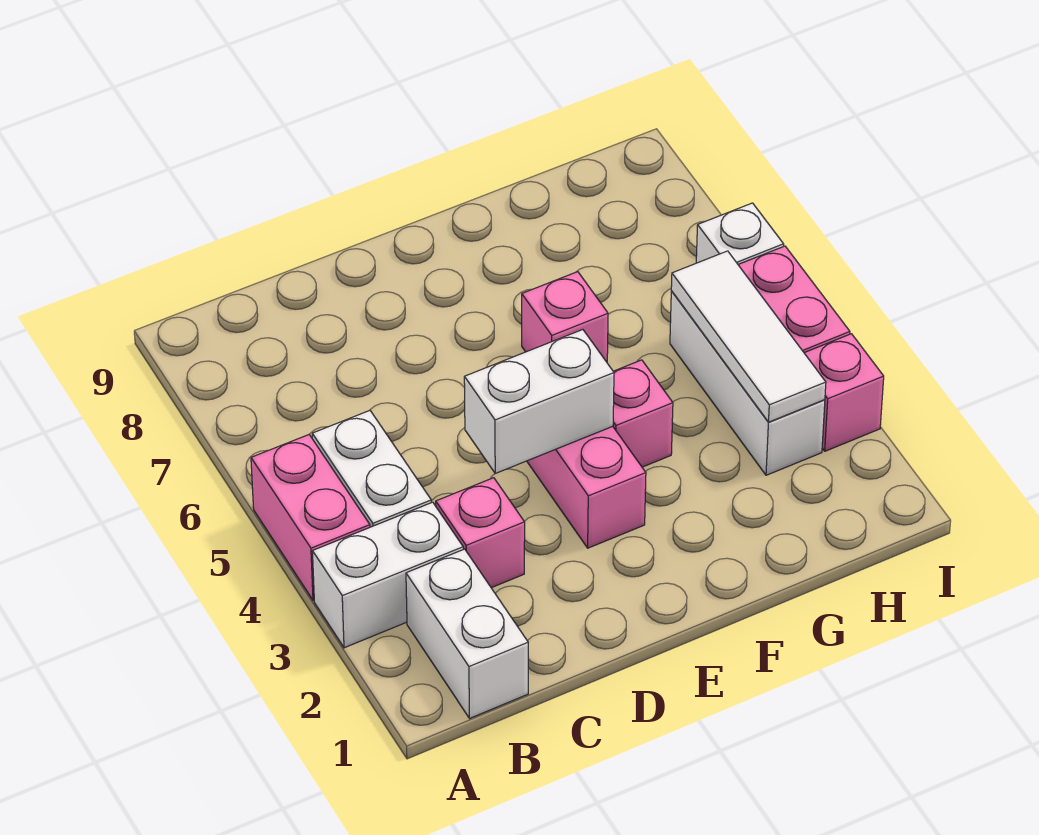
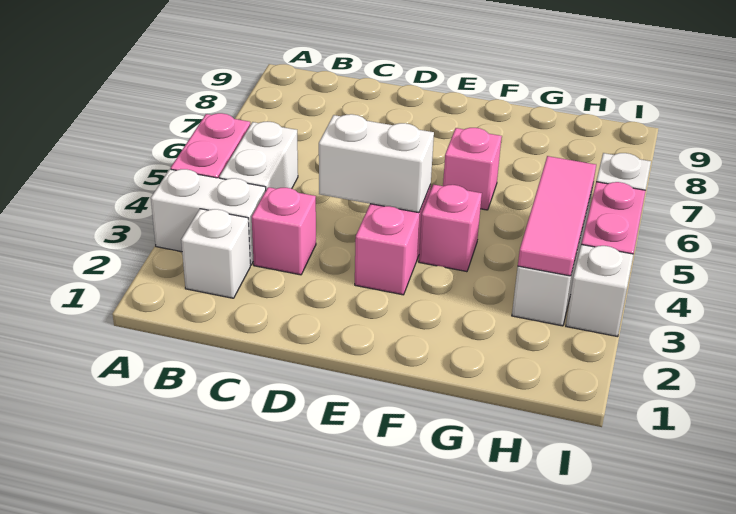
white 1x2 brick [406,549,528,718] -> white 1x1 brick [181,209,250,298]
white 1x3 tile [671,251,826,422] -> pink 1x3 tile [518,156,596,276]
pink 1x1 brick [805,334,884,451] -> white 1x1 brick [566,245,633,337]

